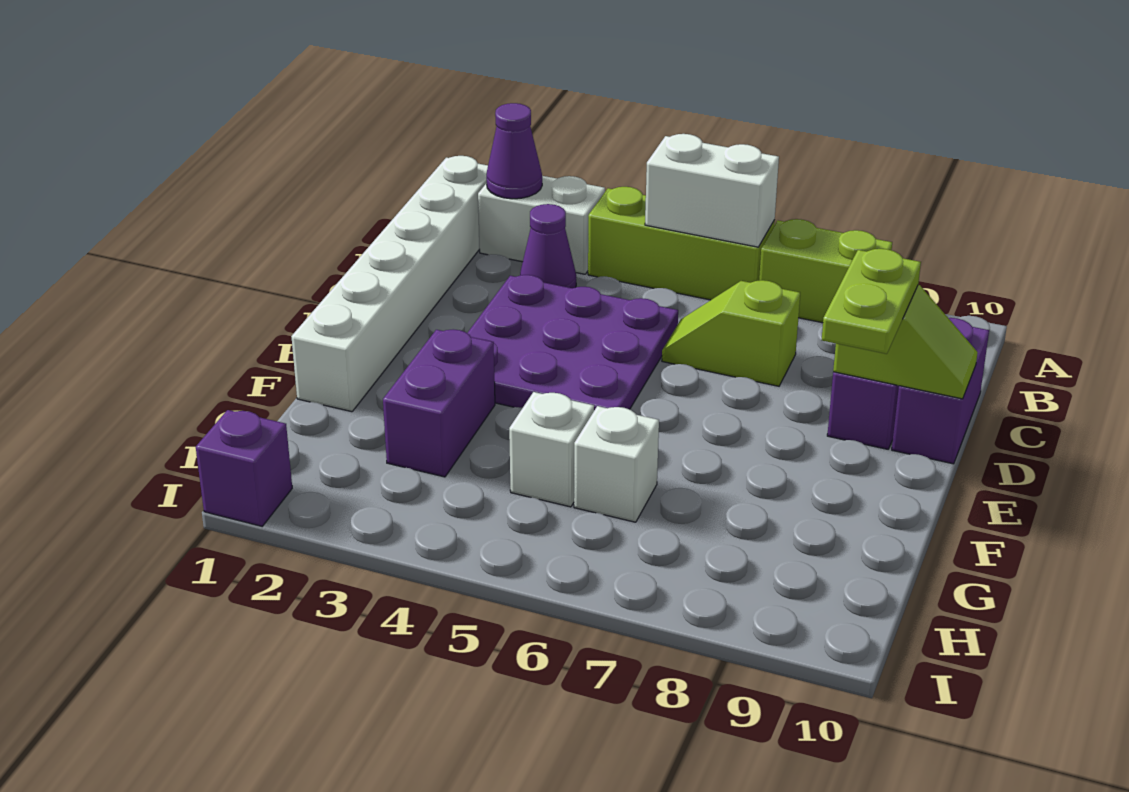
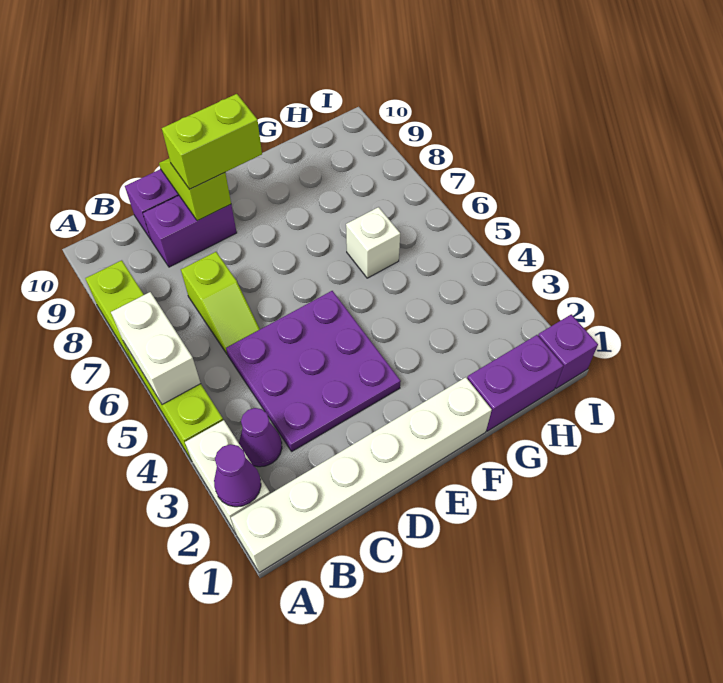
lime 1x2 plate [822,249,921,354] -> lime 1x2 brick [162,94,262,189]
purple 1x2 brick [383,329,495,477] -> purple 1x2 brick moved to [467,335,563,431]
white 1x1 brick [509,392,594,507] -> none

